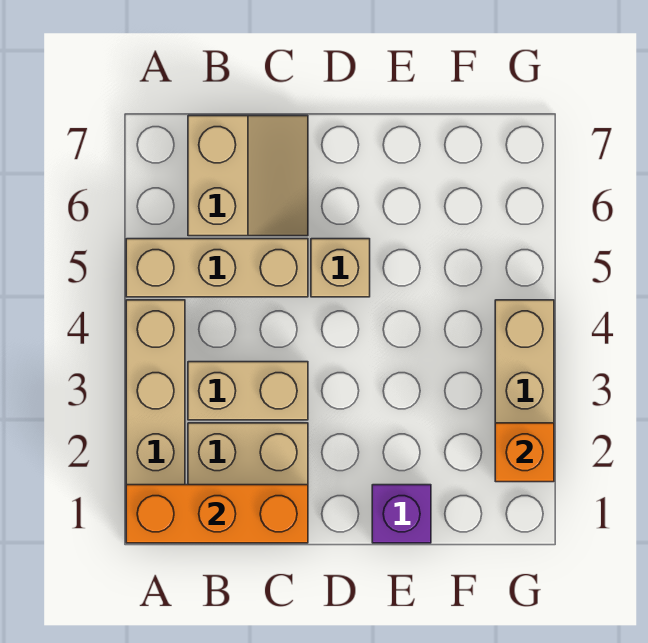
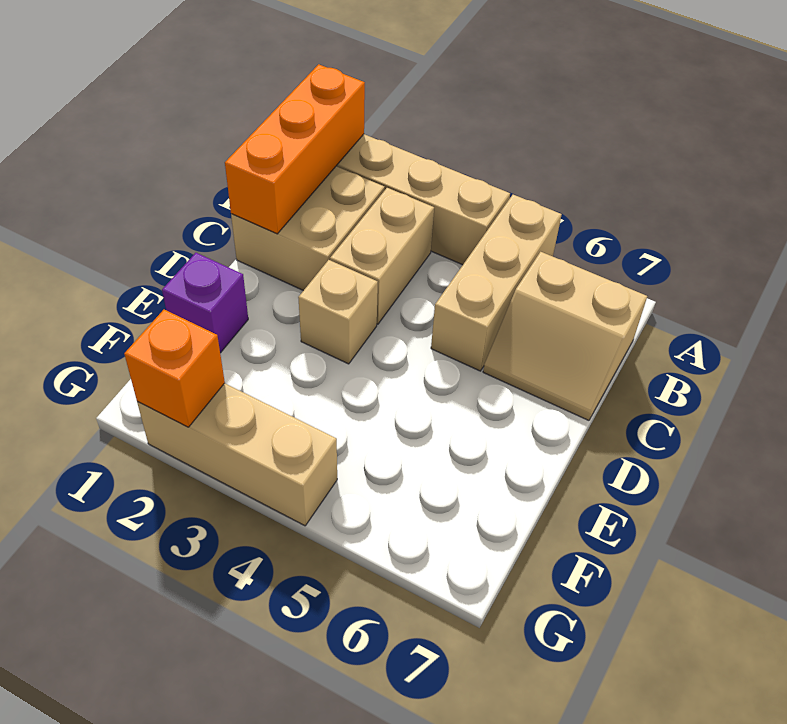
tan 1x1 brick [311,239,370,297] -> tan 1x1 brick moved to [298,260,378,364]

